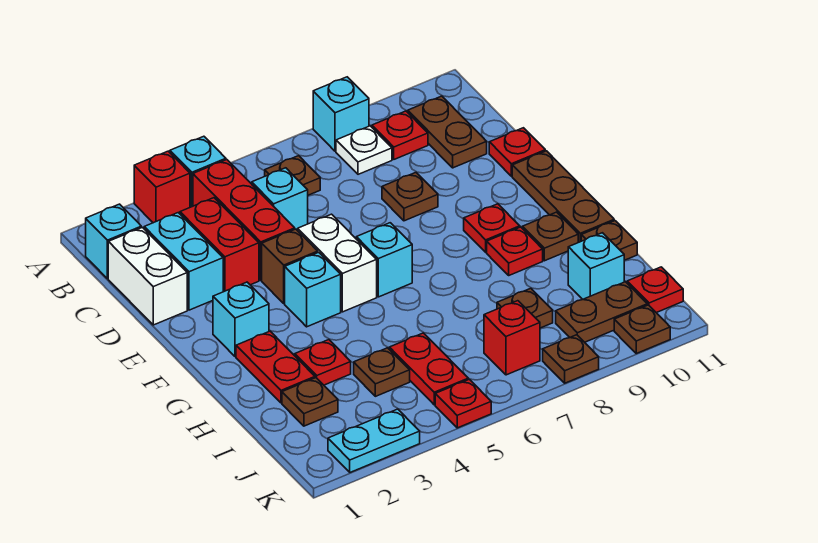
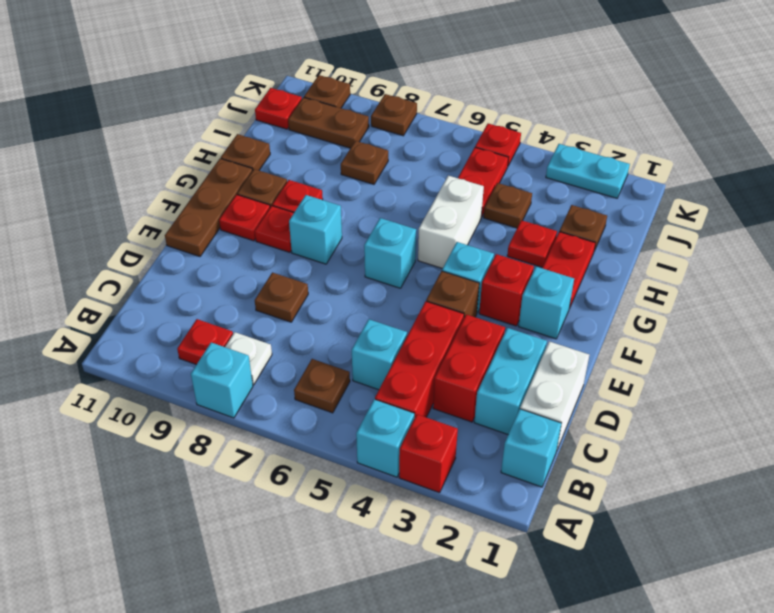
brown 1x2 plate [408,96,487,168] -> none
red 1x1 plate [489,128,545,176] -> red 1x1 plate moved to [219,195,270,241]
white 1x2 brick [298,214,377,312] -> white 1x2 brick moved to [418,176,484,268]
cyan 1x1 brick [568,233,624,299] -> cyan 1x1 brick moved to [289,195,342,264]
red 1x1 brick [484,301,540,375] -> red 1x1 brick moved to [479,254,534,326]

